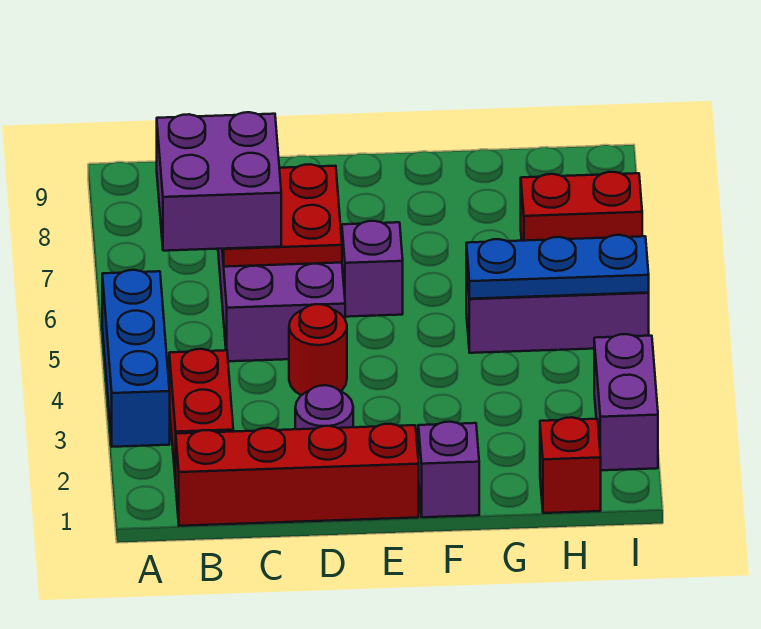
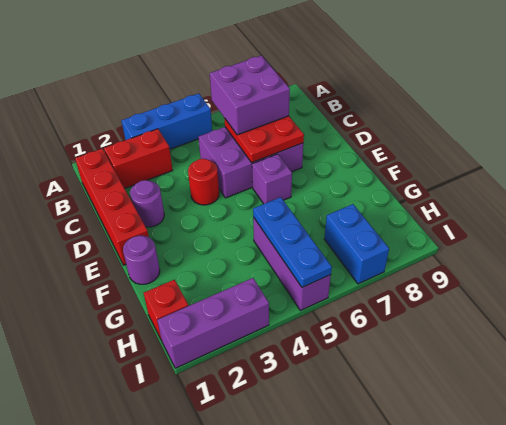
purple 1x1 brick [418,422,479,517] -> purple 1x1 round brick [123,236,160,284]
red 1x2 brick [521,172,642,241] -> blue 1x2 brick [324,204,389,284]
purple 1x2 brick [594,334,658,470] -> purple 1x3 brick [157,278,269,368]

